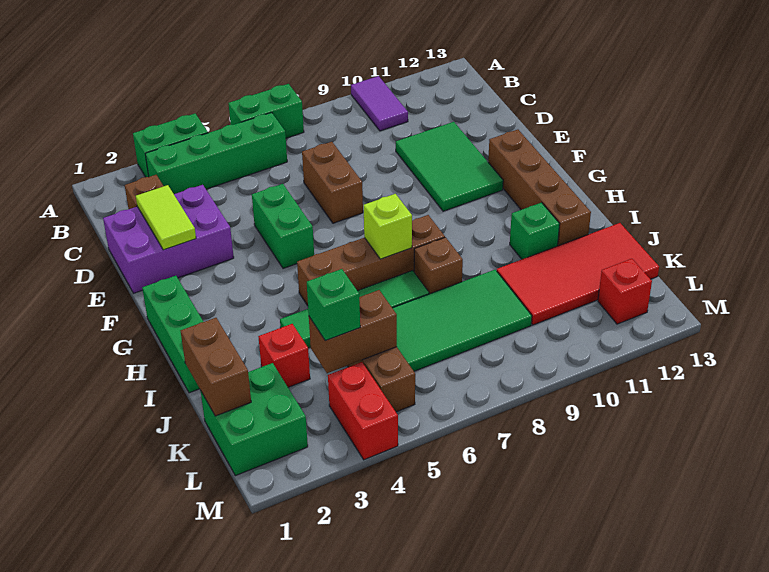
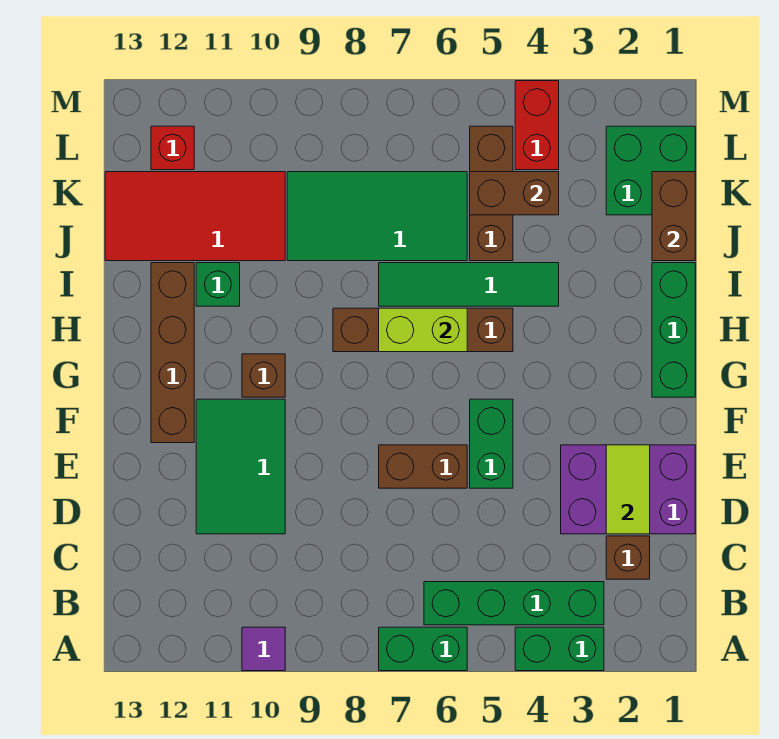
purple 1x2 tile [351,76,408,131] -> purple 1x1 tile [242,627,285,671]
brown 1x2 brick [302,142,363,223] -> brown 1x2 brick turned to [379,445,467,488]
lime 1x1 brick [364,194,412,259] -> lime 1x2 brick [379,308,467,352]
brown 1x1 brick [414,237,463,294] -> brown 1x1 brick moved to [242,354,285,397]
red 1x1 brick [258,324,310,387] -> none
green 1x1 brick [307,269,360,341] -> none

